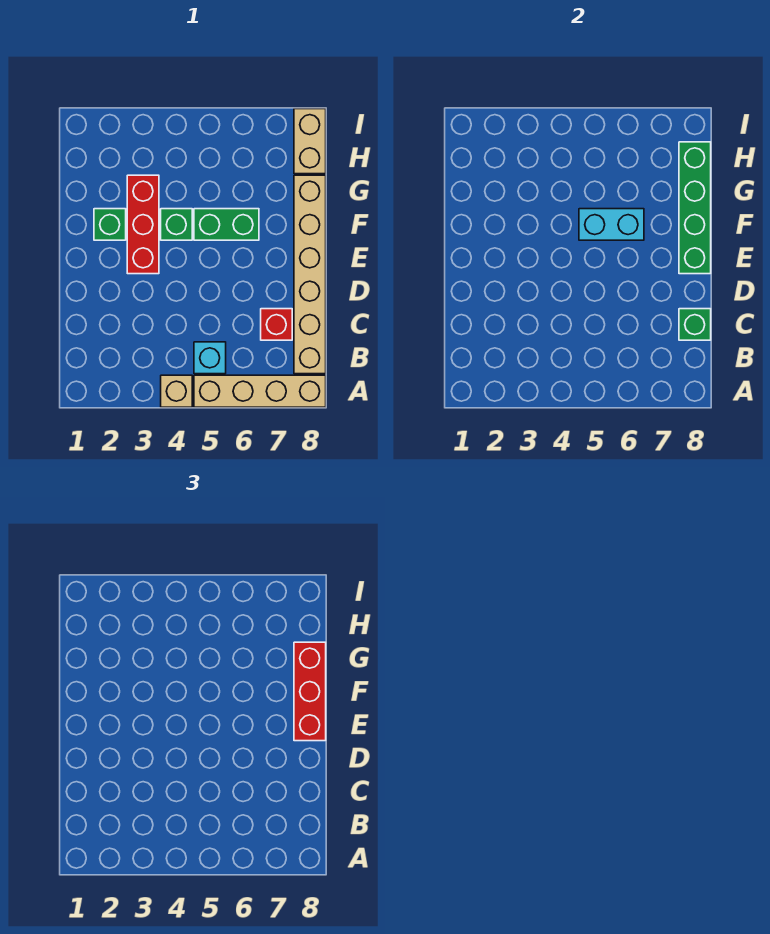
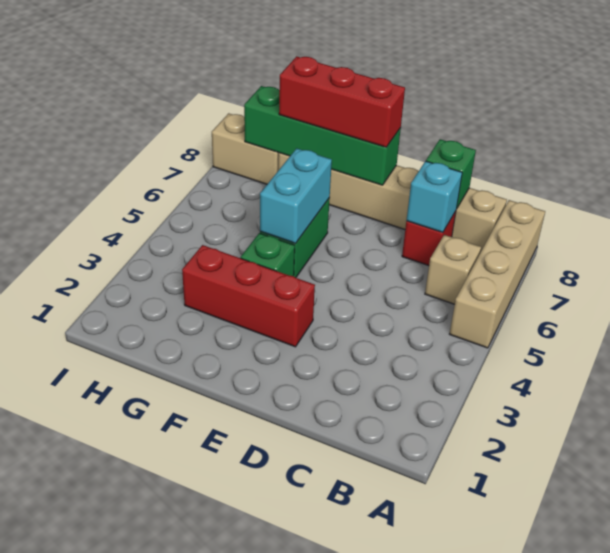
tan 1x1 brick [161,375,192,407] -> tan 1x1 brick moved to [425,235,481,304]
cyan 1x1 brick [194,342,226,374] -> cyan 1x1 brick moved to [406,161,462,232]
green 1x1 brick [94,209,126,240] -> none

